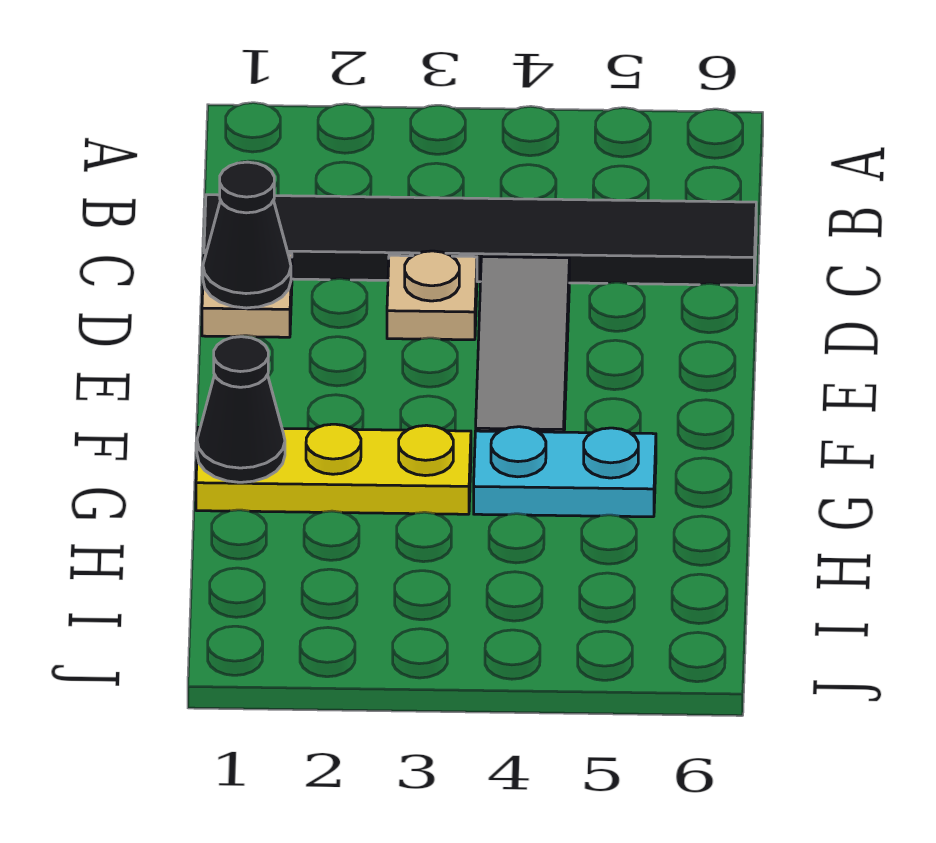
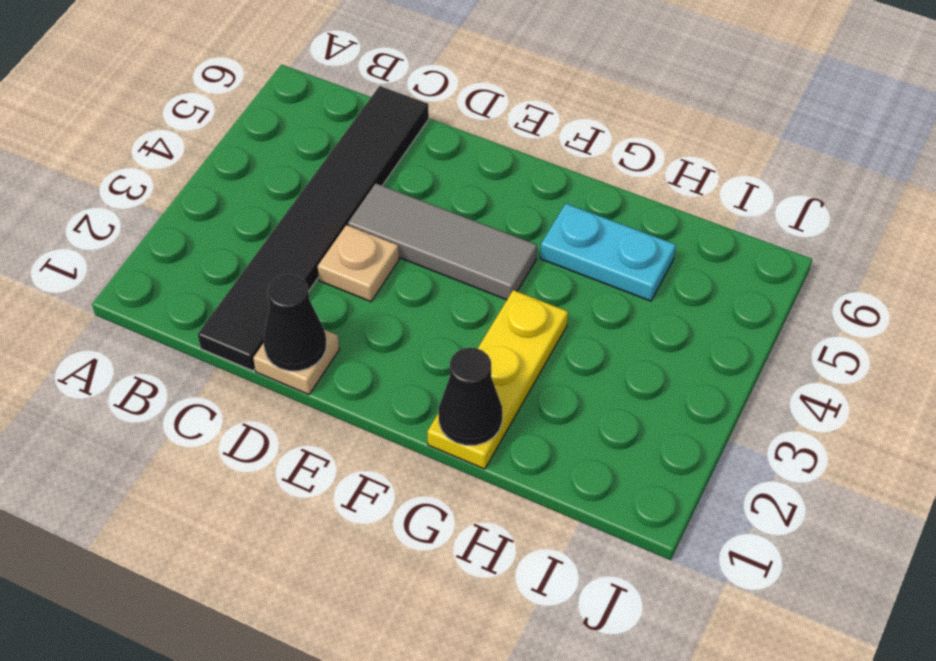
cyan 1x2 plate [474,427,656,517] -> cyan 1x2 plate turned to [540,204,676,301]

